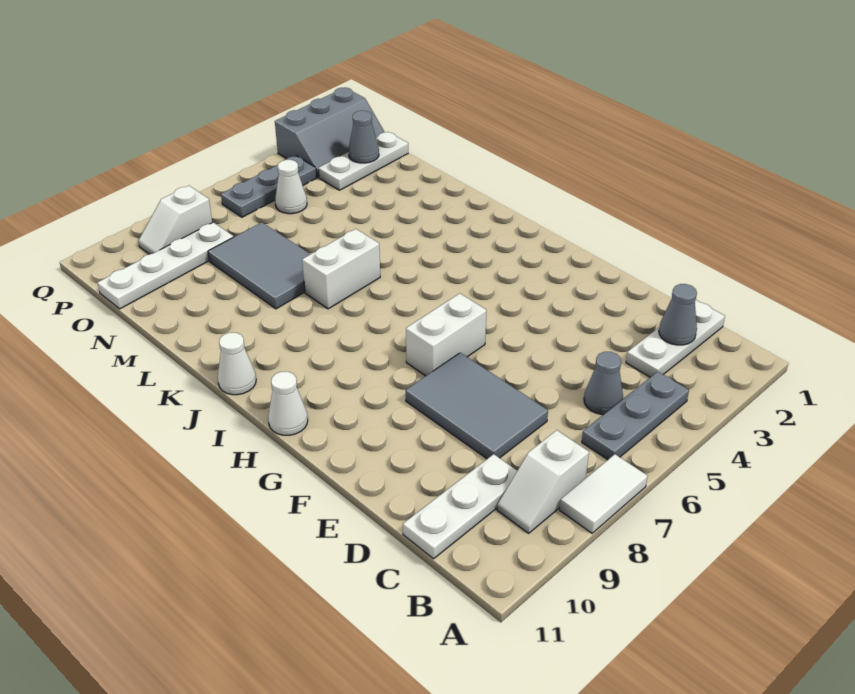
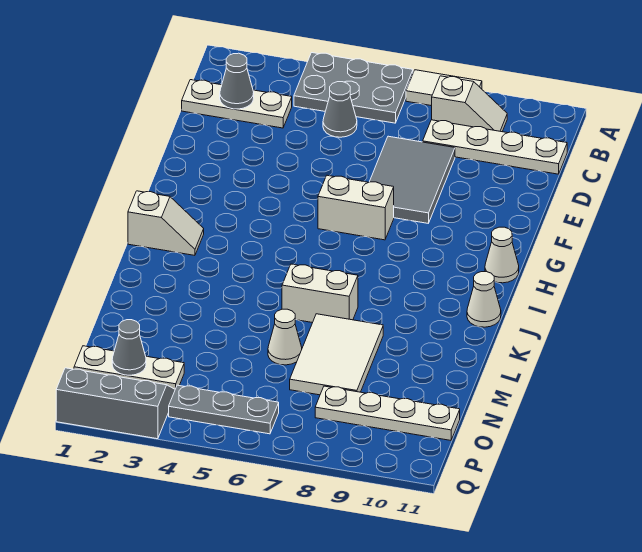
grey 1x3 plate [582,372,689,460] -> grey 2x3 plate [294,53,413,123]
white 1x3 plate [403,454,517,559] -> white 1x4 plate [423,120,567,174]
grey 2x3 tile [208,222,310,309] -> white 2x3 tile [290,314,383,395]
white 1x1 cone [275,160,307,214] -> white 1x1 cone moved to [268,309,302,365]
white 1x2 slope [138,186,212,254] -> white 1x2 slope moved to [128,191,204,255]

